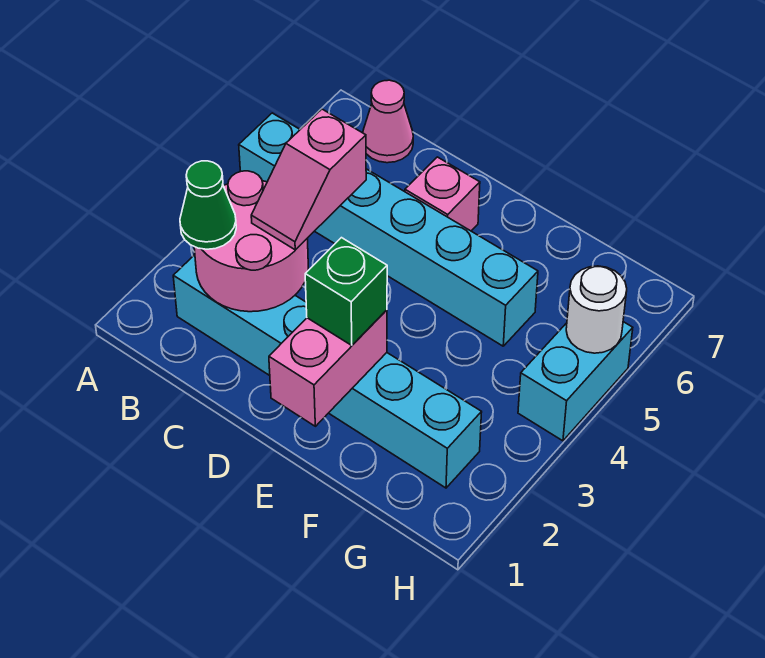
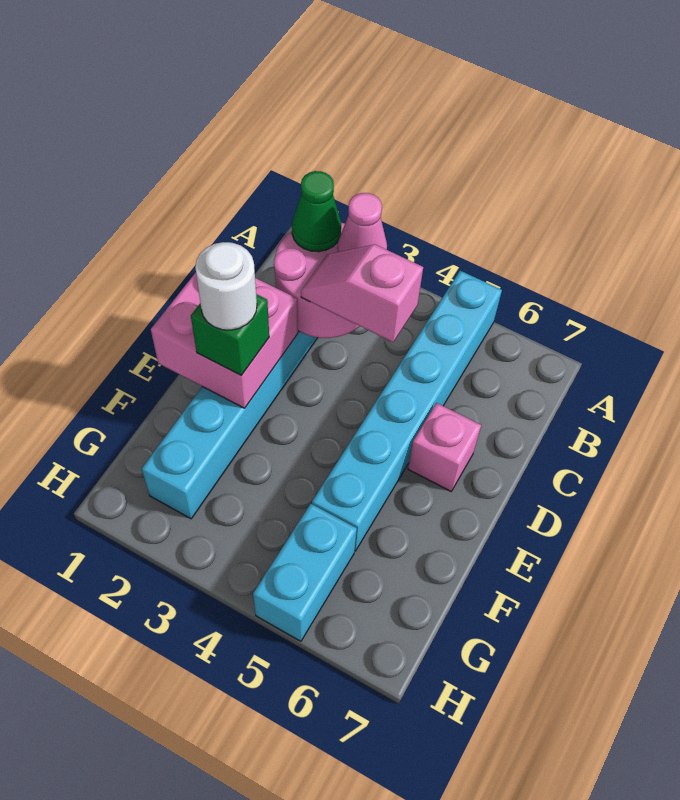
pink 1x1 cone [363,80,413,163] -> pink 1x1 cone moved to [337,193,387,252]
pink 1x2 brick [269,310,387,426] -> pink 2x2 brick [151,272,298,408]
cyan 1x2 brick [518,322,633,441] -> cyan 1x2 brick turned to [253,504,357,641]
white 1x1 round brick [566,266,627,353] -> white 1x1 round brick moved to [195,242,257,330]

